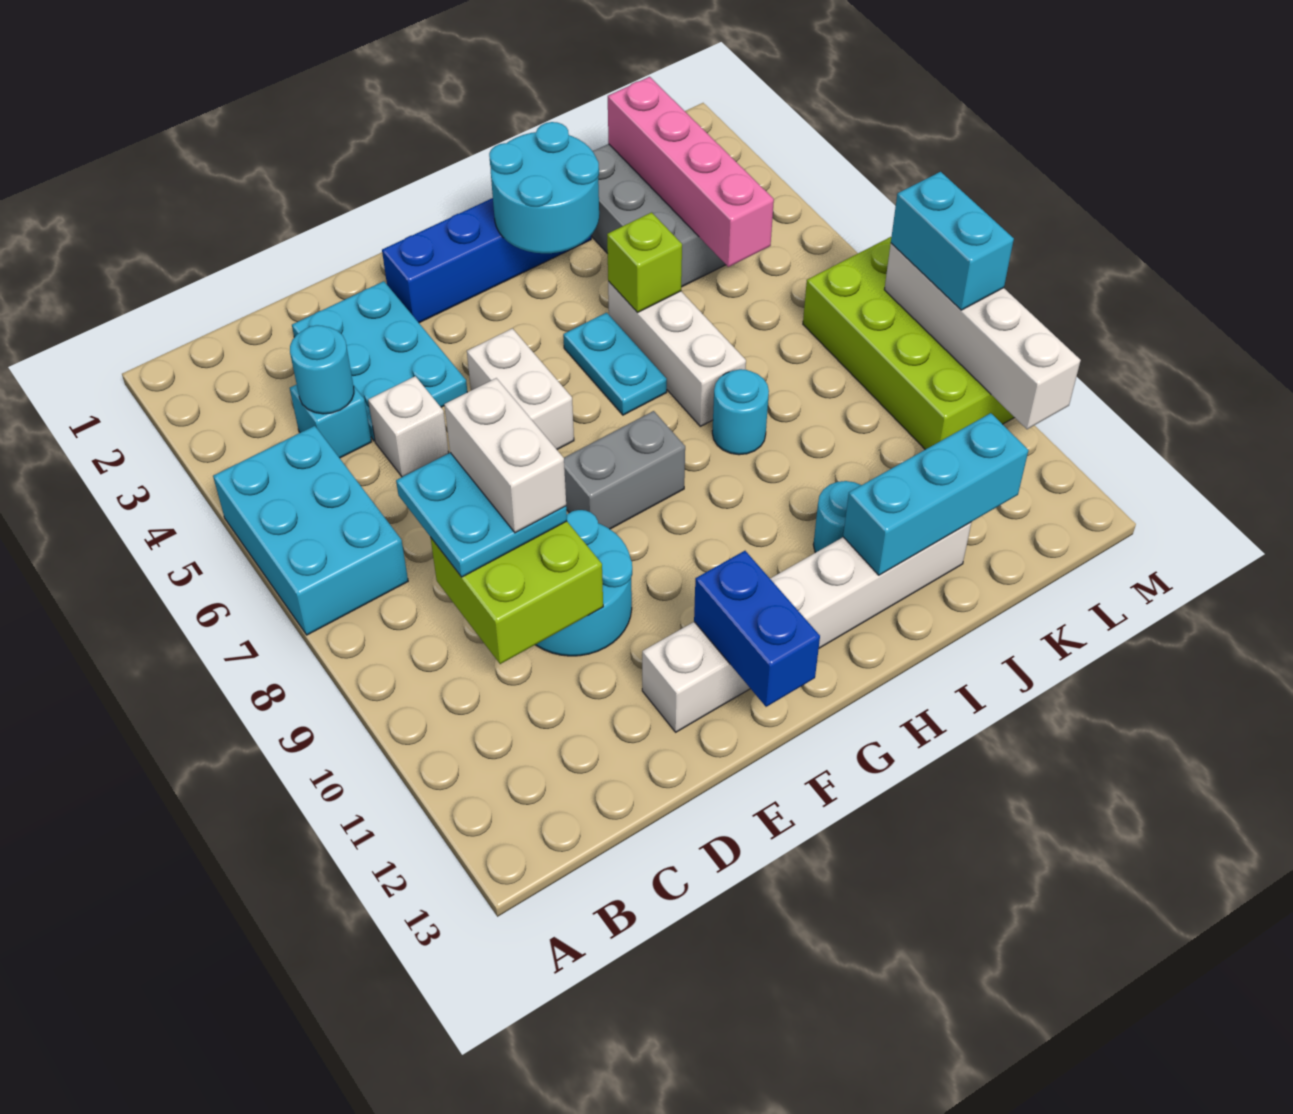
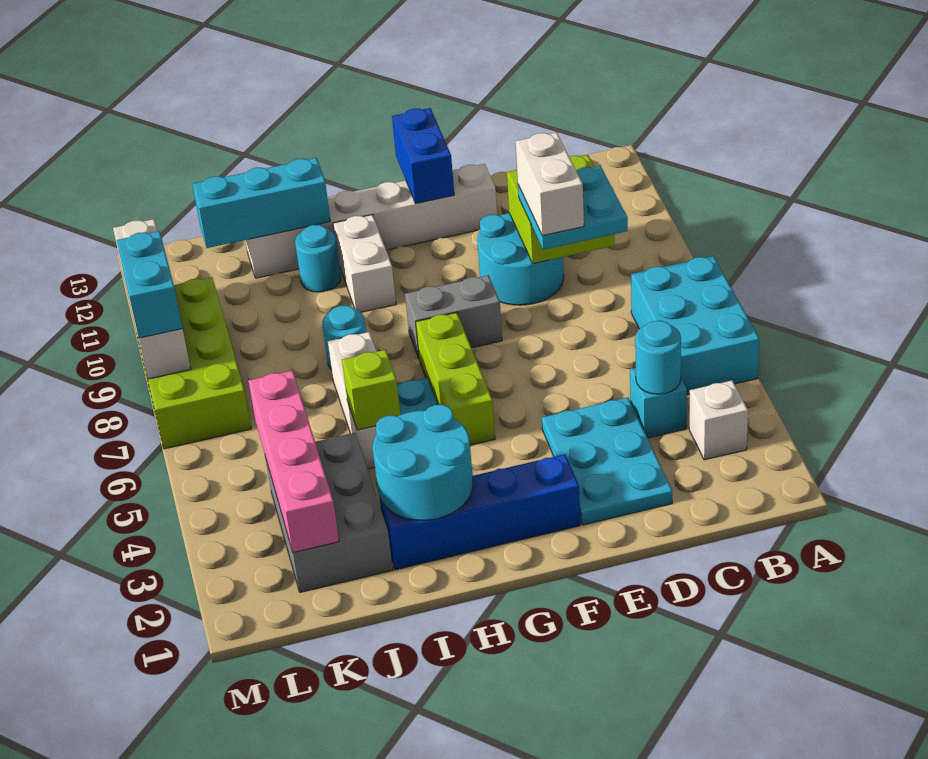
white 1x1 brick [368,376,449,477] -> white 1x1 brick moved to [689,380,748,460]
white 1x2 brick [467,328,574,449] -> white 1x2 brick moved to [333,215,396,312]
none -> lime 1x3 brick [416,313,495,445]

